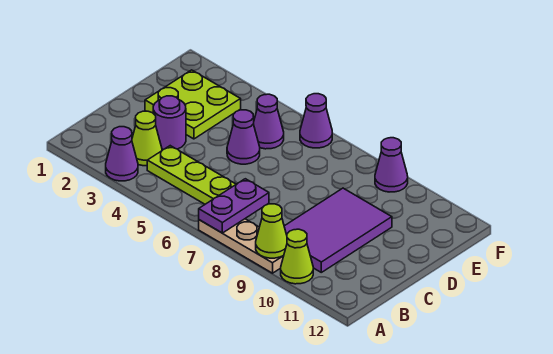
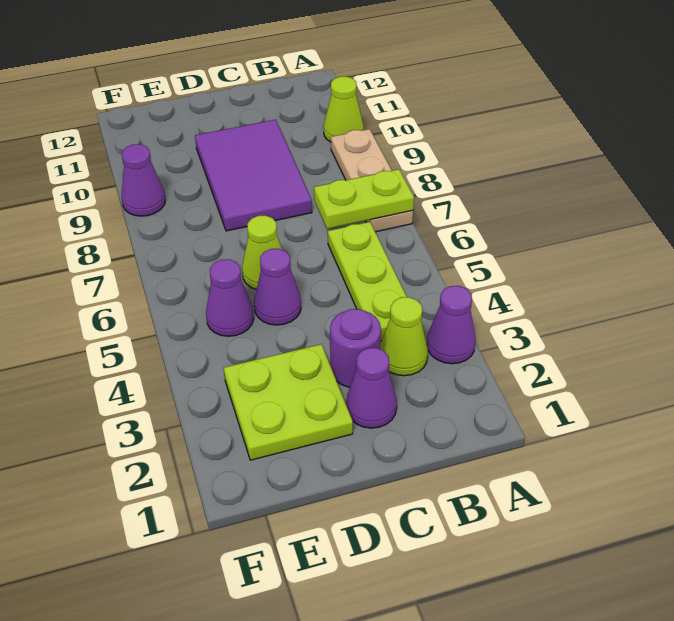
purple 1x2 plate [199,179,269,233] -> lime 1x2 plate [314,169,414,229]
lime 1x1 cone [256,204,287,258] -> lime 1x1 cone moved to [242,216,282,290]
purple 2x3 tile [284,188,392,272] -> purple 2x3 tile turned to [195,120,312,231]
purple 1x1 cone [300,94,332,148] -> purple 1x1 cone moved to [346,348,397,428]

